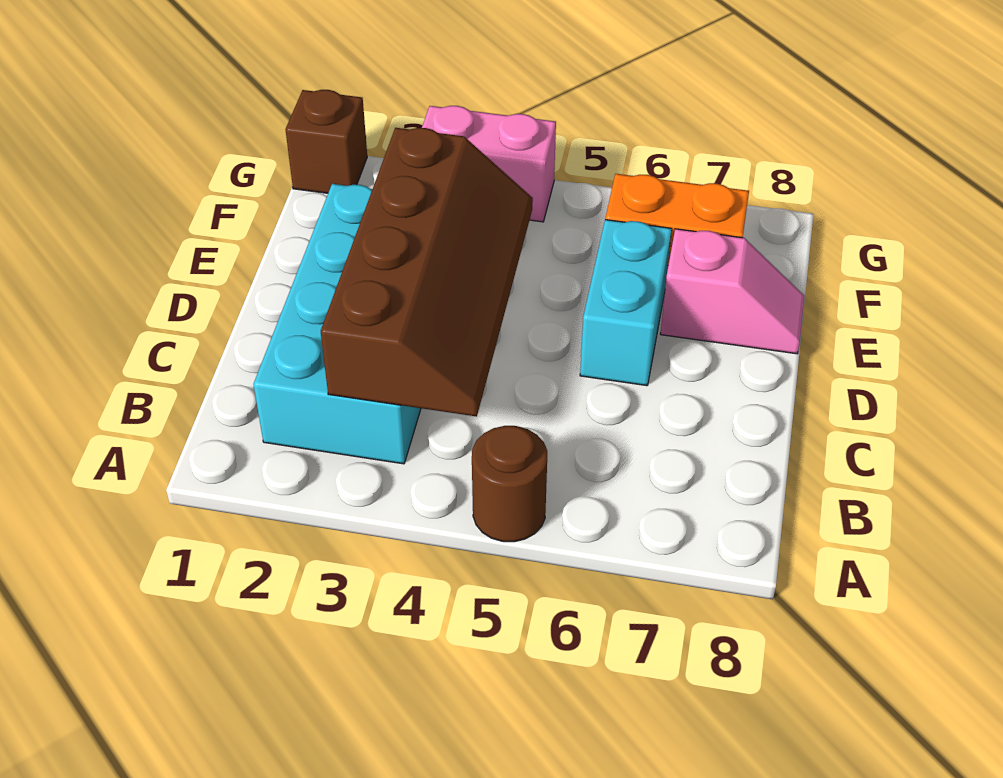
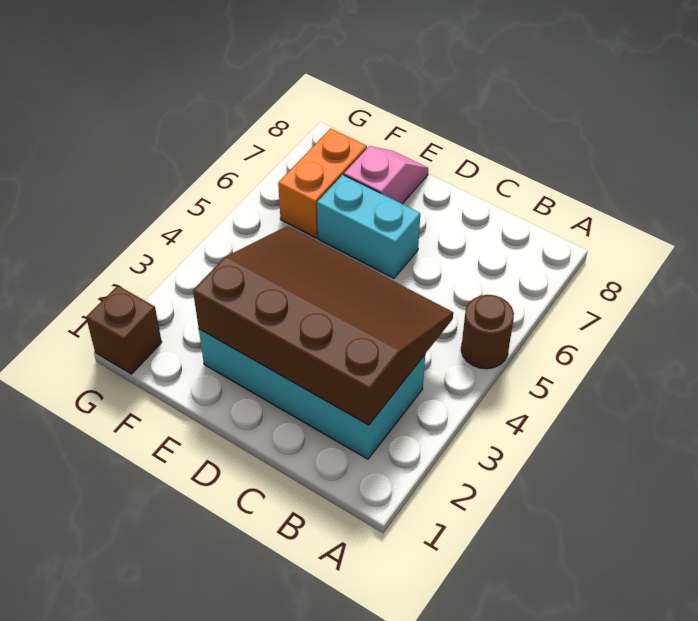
brown 2x4 slope [321,128,533,417] -> brown 3x4 slope [193,226,453,425]
pink 1x2 brick [422,106,556,222] -> none

